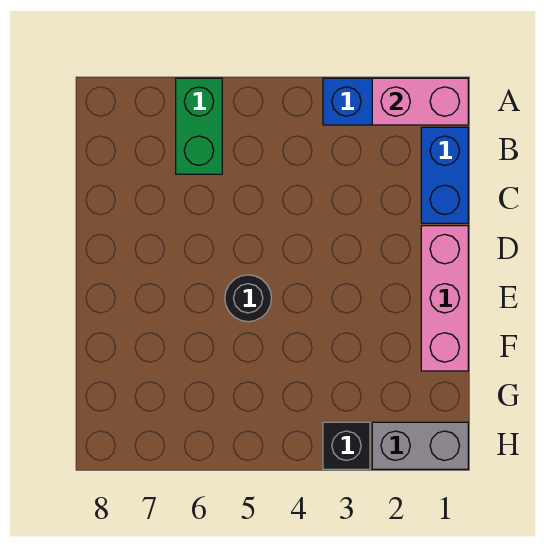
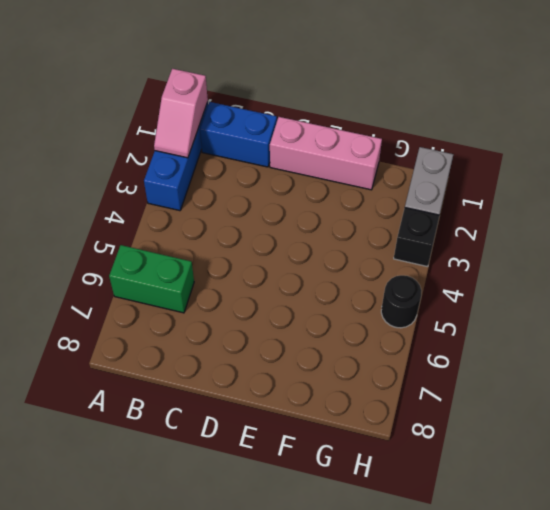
pink 1x2 brick [372,78,468,125] -> pink 1x2 slope [154,69,208,158]
black 1x1 round brick [225,275,272,322] -> black 1x1 round brick moved to [381,275,422,328]

